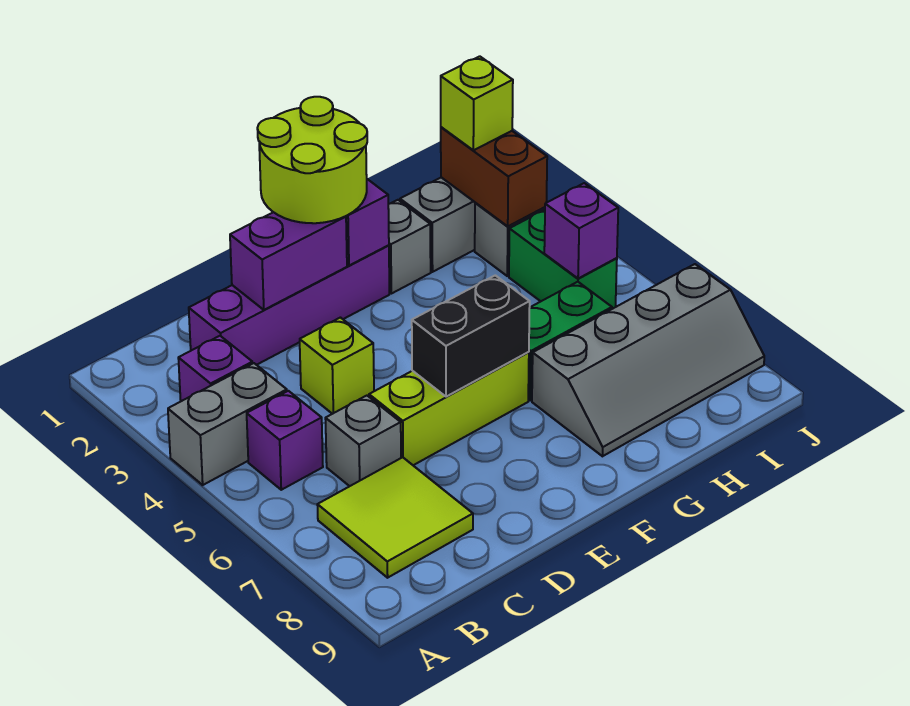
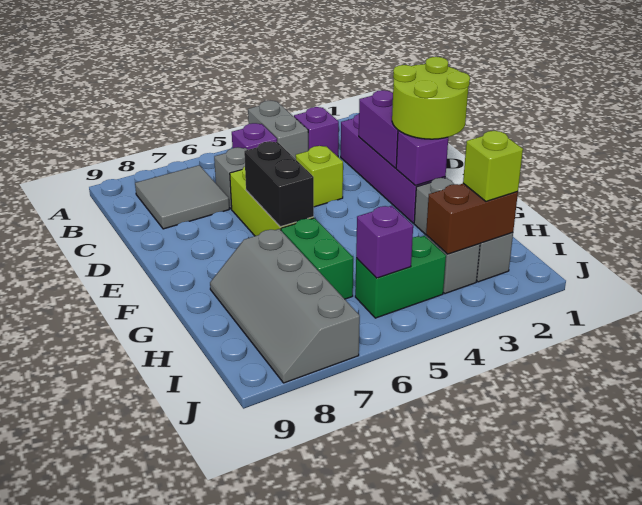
lime 2x2 tile [317,457,473,578] -> grey 2x2 tile [135,165,229,229]

